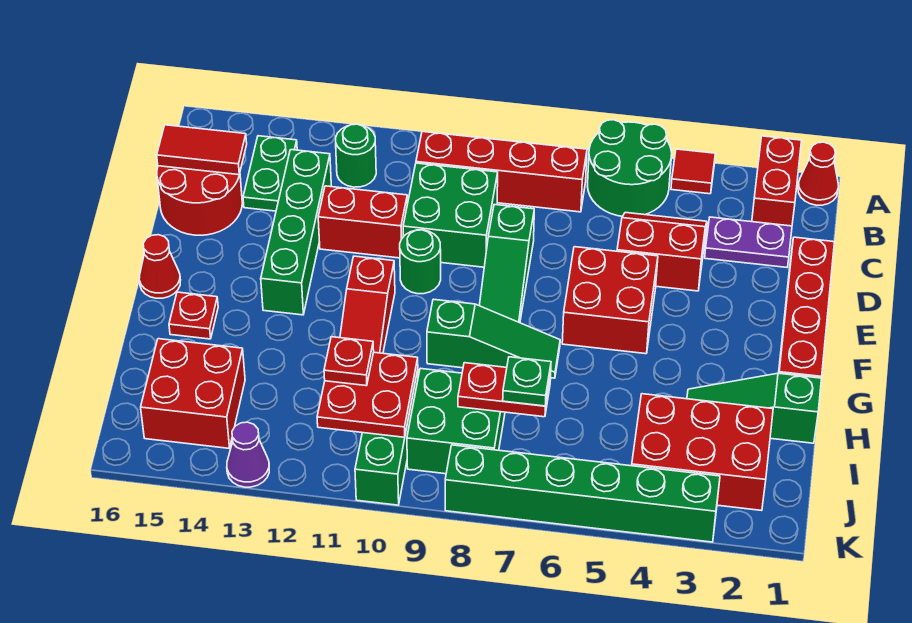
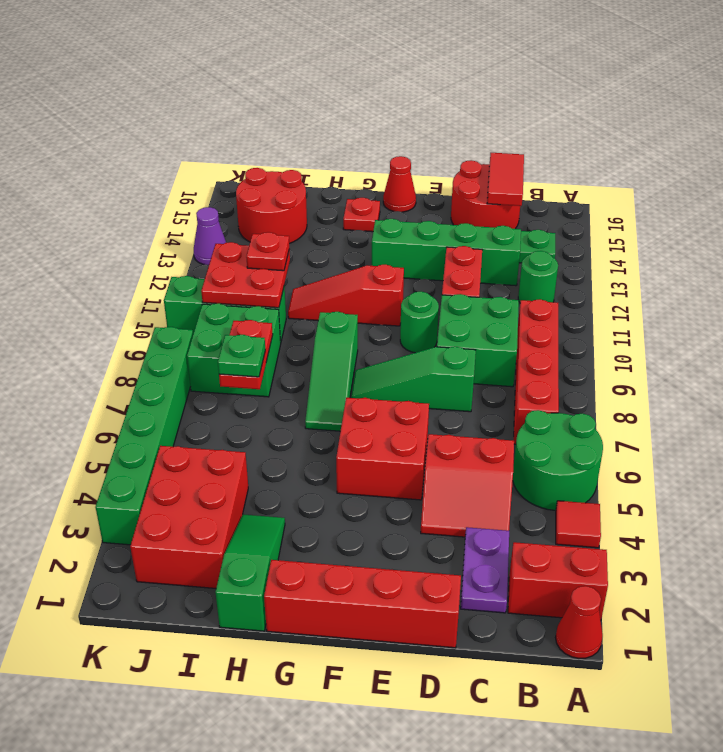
red 2x2 slope [617,212,707,291] -> red 2x2 slope turned to [421,434,514,537]
red 2x2 brick [141,339,245,448] -> red 2x2 round brick [236,168,307,244]

